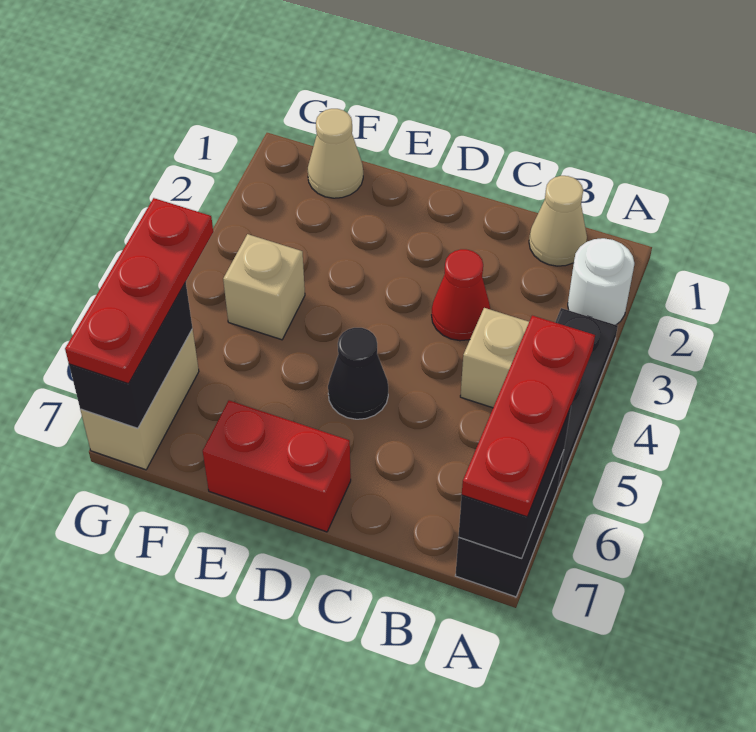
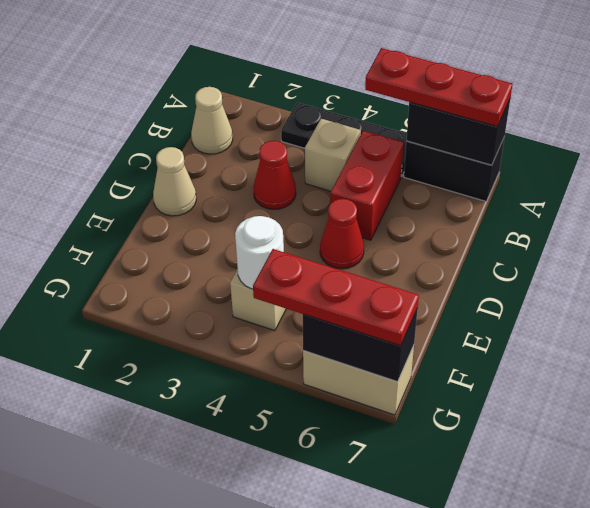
white 1x1 round brick [568,238,634,325] -> white 1x1 round brick moved to [235,216,284,289]
black 1x1 cone [328,328,388,419] -> red 1x1 cone [320,199,364,269]
red 1x2 brick [203,400,351,532] -> red 1x2 brick moved to [330,131,404,240]
tan 1x1 cone [308,109,363,198] -> tan 1x1 cone moved to [153,147,196,216]

